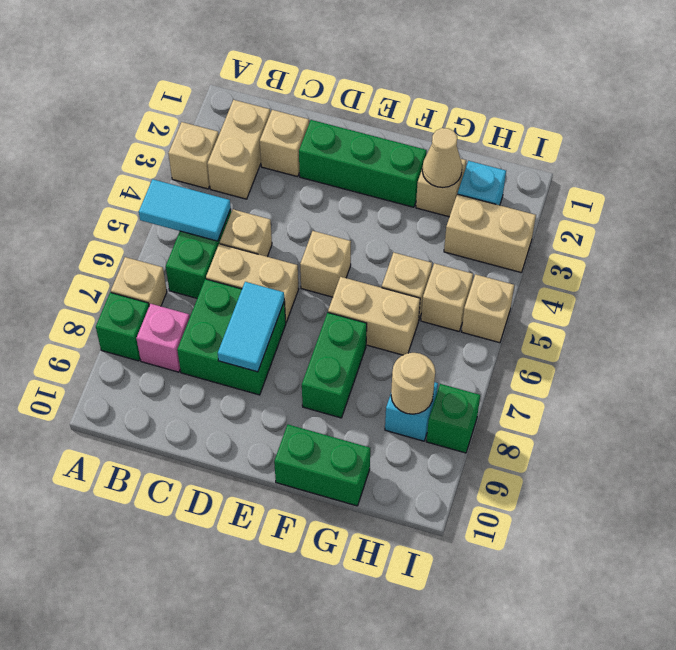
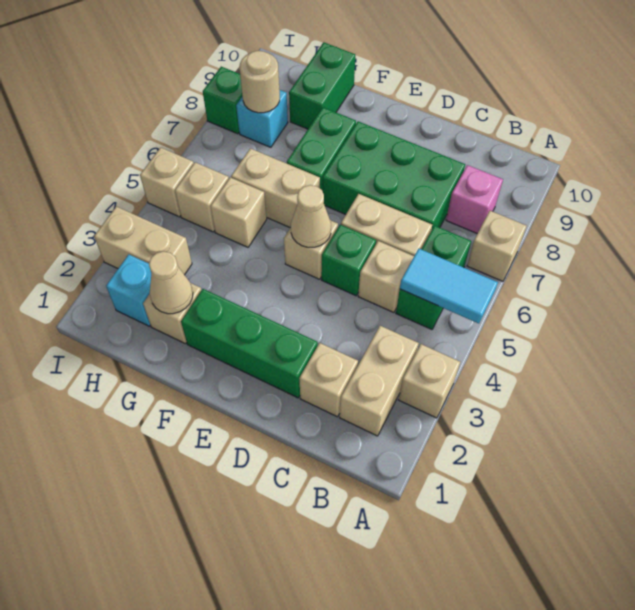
green 1x1 brick [96,292,149,361] -> green 1x1 brick moved to [321,224,376,296]
green 2x2 brick [177,279,286,395] -> green 2x3 brick [323,121,465,230]
cyan 1x2 tile [218,282,284,372] -> none
none -> tan 1x1 cone [291,185,331,247]
green 1x2 brick [274,425,370,506] -> green 1x2 brick turned to [289,42,355,129]

